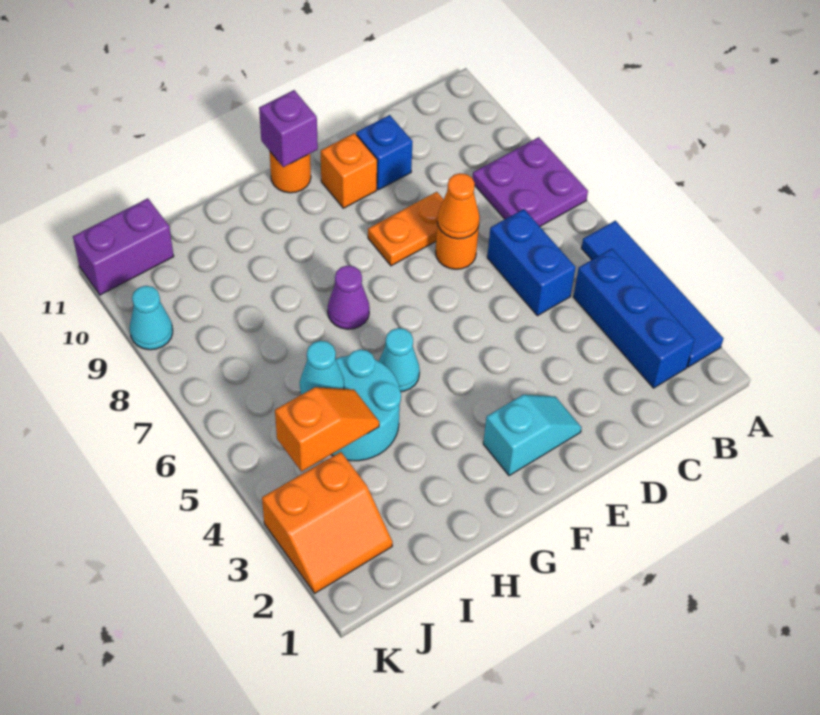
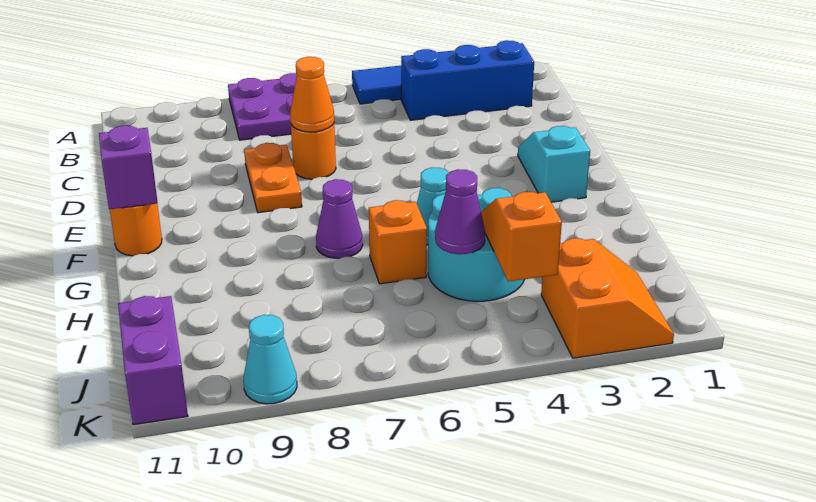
blue 1x2 brick [487,209,576,316] -> none
blue 1x1 brick [356,115,413,190] -> none
orange 1x1 brick [321,133,377,208] -> orange 1x1 brick moved to [369,200,427,284]
cyan 1x1 cone [300,341,344,395] -> purple 1x1 cone [435,169,485,254]

